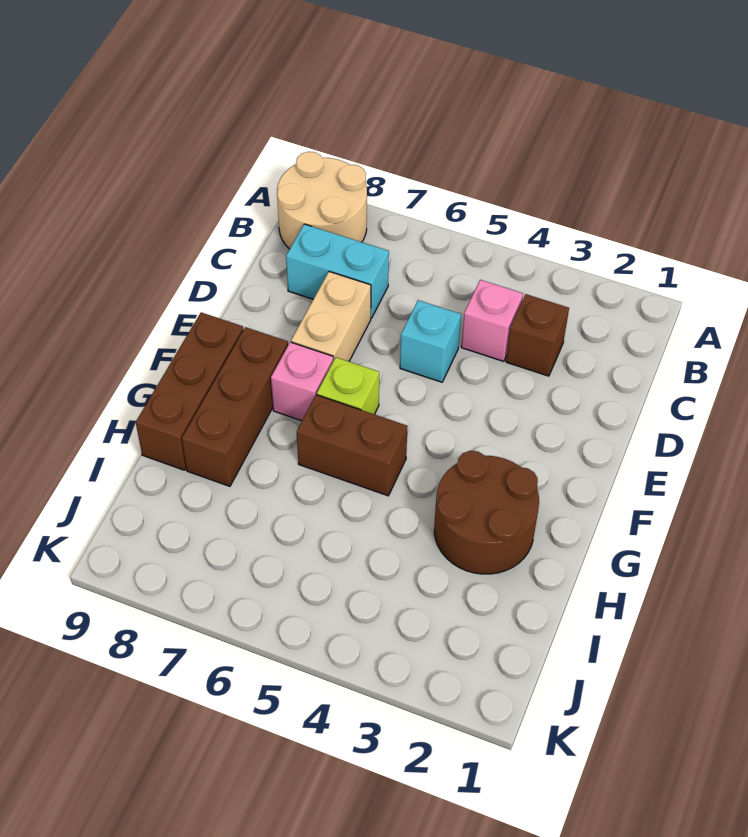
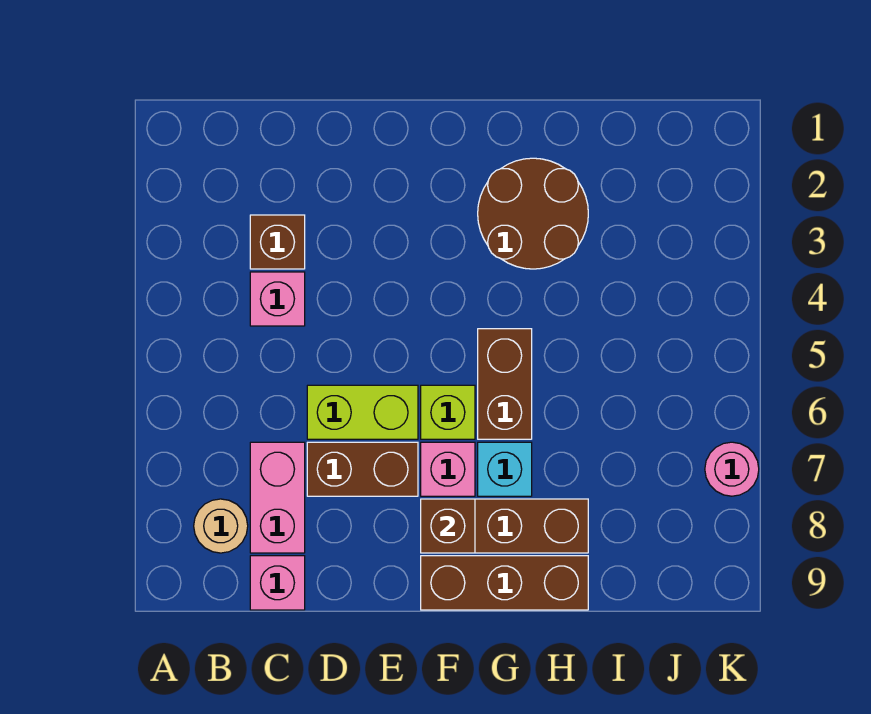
tan 2x2 round brick [277,152,367,249] -> tan 1x1 round brick [194,499,248,553]
cyan 1x2 brick [286,224,389,318] -> pink 1x2 brick [250,442,305,553]
none -> pink 1x1 brick [250,556,305,610]
cyan 1x1 brick [400,300,461,382] -> cyan 1x1 brick moved to [478,442,532,496]
none -> lime 1x2 brick [307,385,418,439]
tan 1x2 brick [291,272,371,361] -> brown 1x2 brick [307,442,418,496]
none -> brown 1x1 brick [421,499,475,553]
none -> pink 1x1 round brick [705,442,759,496]

